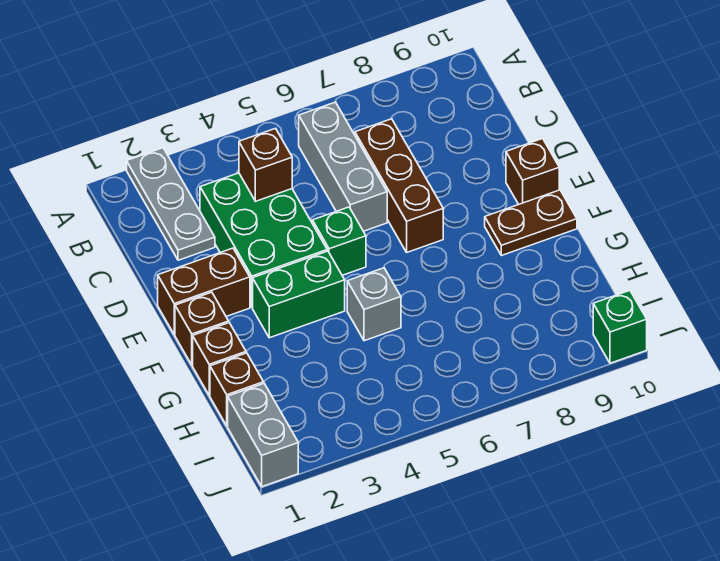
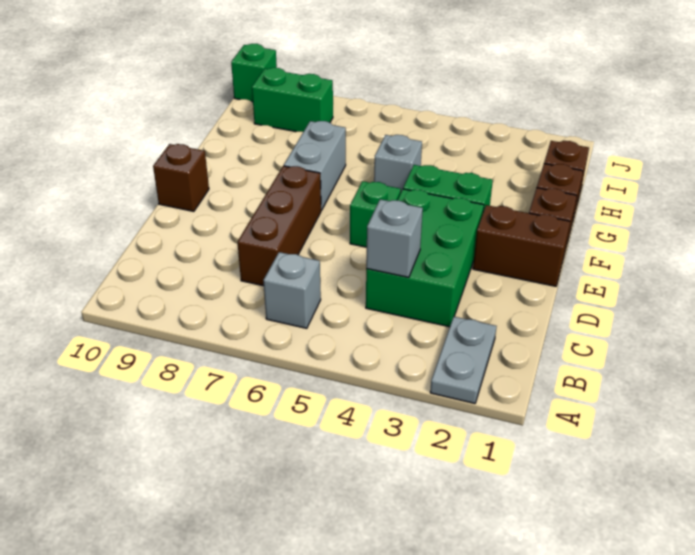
grey 1x3 plate [127,148,215,260] -> grey 1x2 plate [430,317,497,403]
grey 1x3 brick [299,102,387,231] -> grey 1x1 brick [263,252,321,328]
brown 1x1 brick [239,128,292,201] -> grey 1x1 brick [366,199,423,277]
brown 1x2 plate [485,190,577,256] -> none
grey 1x2 brick [228,384,298,487] -> grey 1x2 brick moved to [284,121,346,210]
none -> green 1x2 brick [252,68,333,132]

